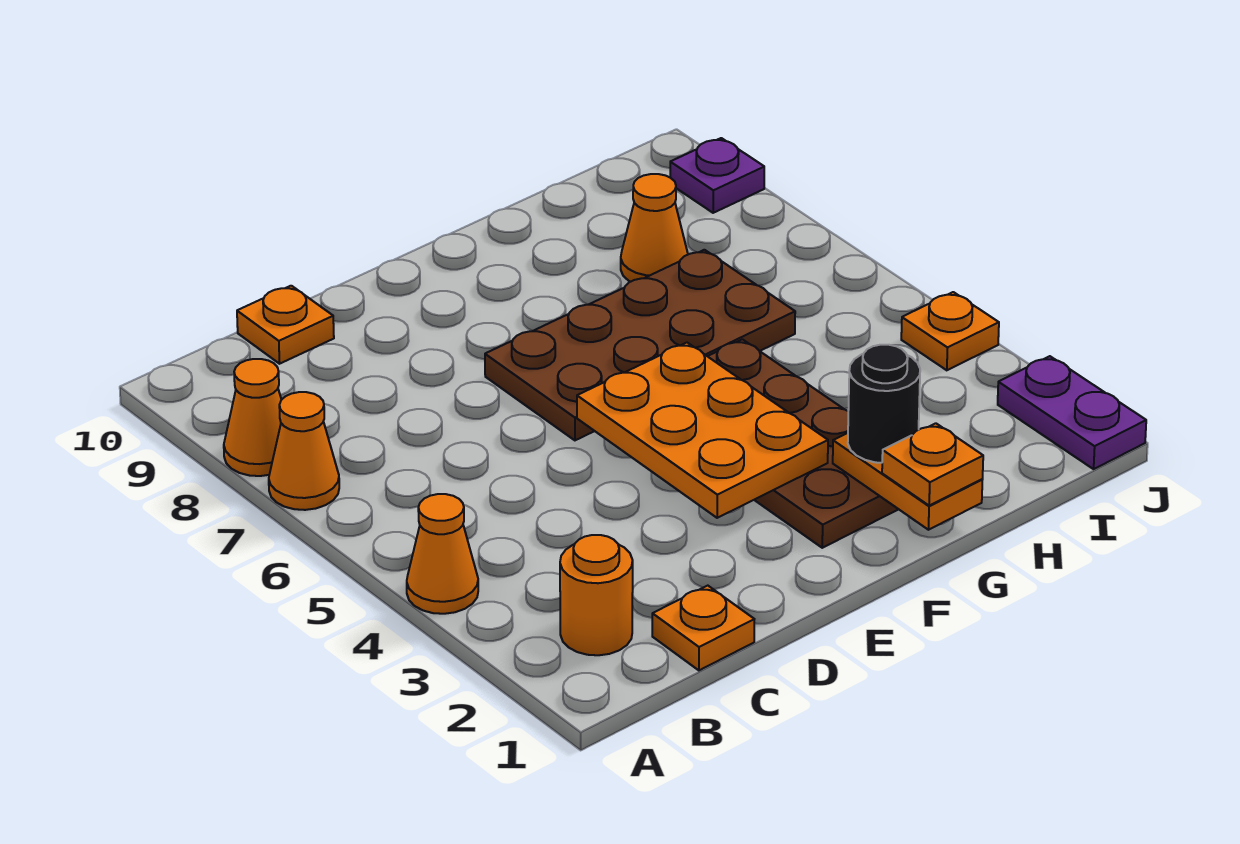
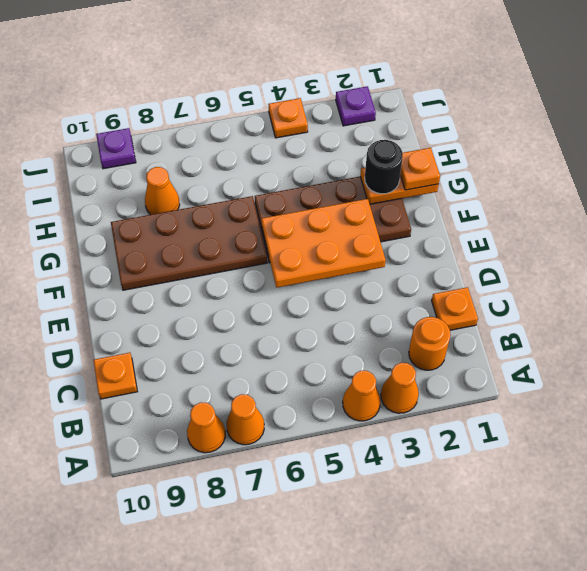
none -> orange 1x1 cone [381,363,419,413]
brown 2x4 plate [485,250,795,440] -> brown 2x4 plate turned to [111,196,267,290]
purple 1x2 plate [998,356,1146,469] -> purple 1x1 plate [336,86,376,126]

